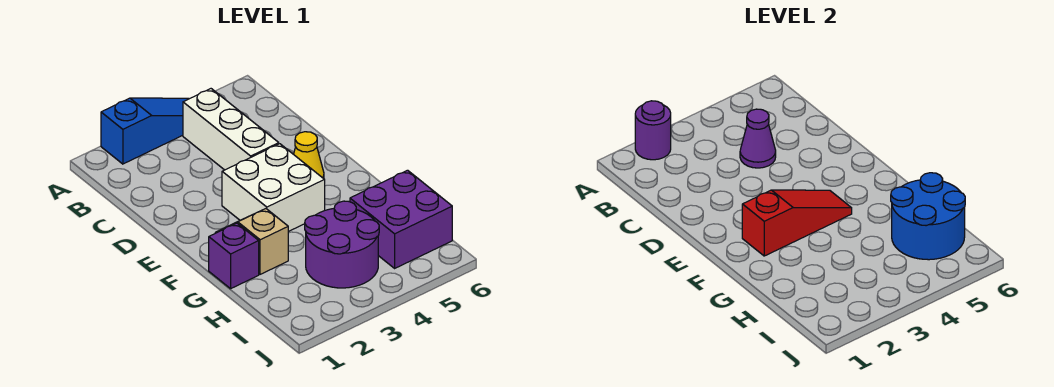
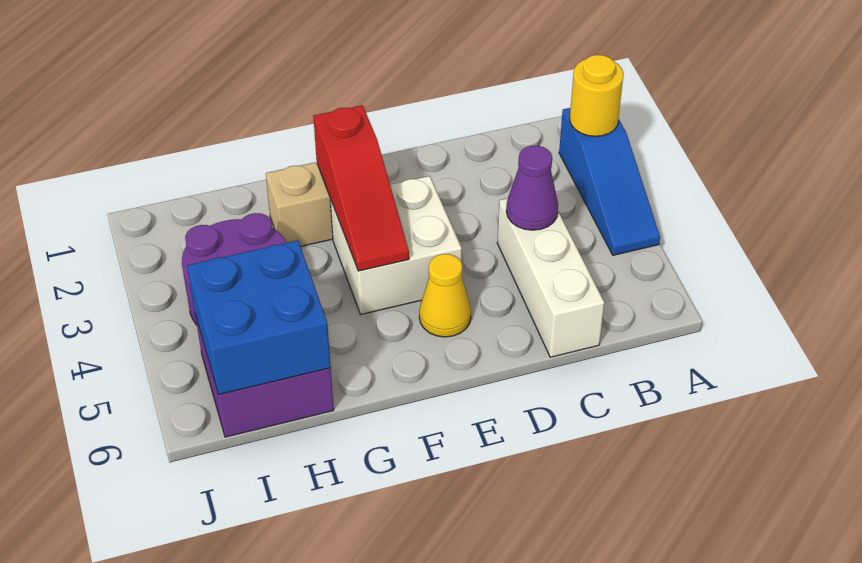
purple 1x1 round brick [635,101,671,160] -> yellow 1x1 round brick [570,55,624,136]
white 1x3 brick [183,89,279,170] -> white 1x3 brick turned to [497,198,604,357]
purple 1x1 brick [209,223,259,289] -> none
blue 2x2 round brick [891,173,965,260] -> blue 2x2 brick [187,240,331,395]

